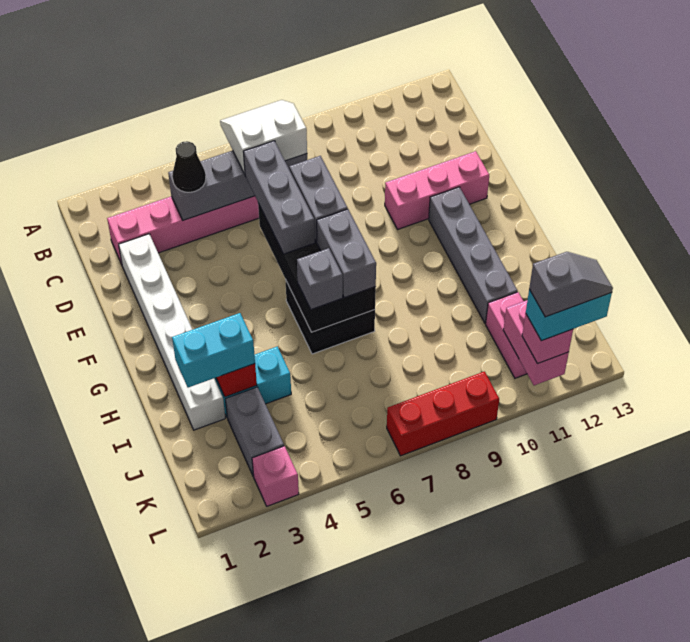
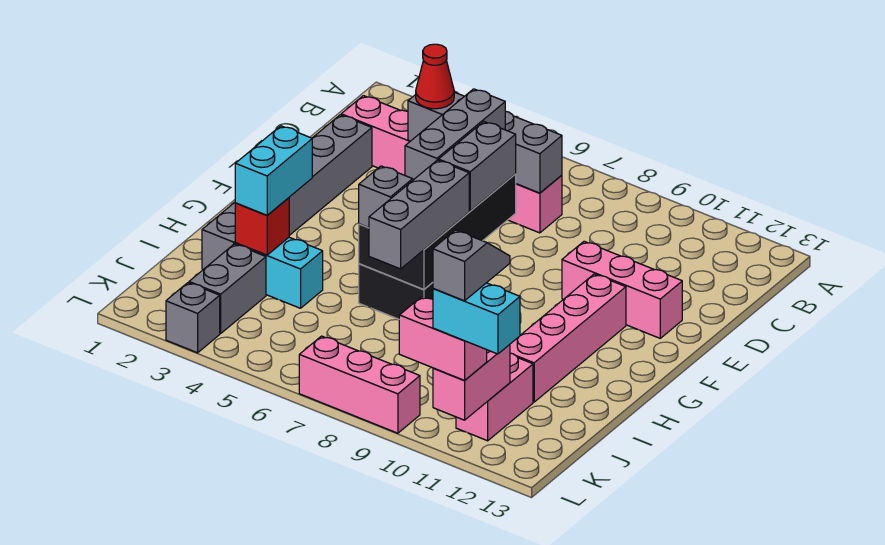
white 2x2 slope [220,100,307,174] -> none
black 1x1 cone [172,141,206,192] -> red 1x1 cone [416,44,454,109]
white 1x6 brick [119,234,225,430] -> grey 1x6 brick [202,115,372,269]
grey 1x4 brick [429,187,518,323] -> pink 1x4 brick [510,274,626,402]
grey 1x2 brick [317,209,376,298] -> grey 1x3 brick [369,160,469,269]
cyan 1x2 brick [172,313,255,387] -> cyan 1x2 brick turned to [235,126,312,215]
pink 1x1 brick [252,446,299,506] -> grey 1x1 brick [166,283,220,353]
red 1x3 brick [387,372,499,456] -> pink 1x3 brick [299,336,420,433]
pink 1x1 brick [522,314,573,364] -> pink 1x2 brick [399,297,487,381]
grey 1x2 slope [529,252,613,317] -> grey 1x2 slope turned to [433,230,510,301]

